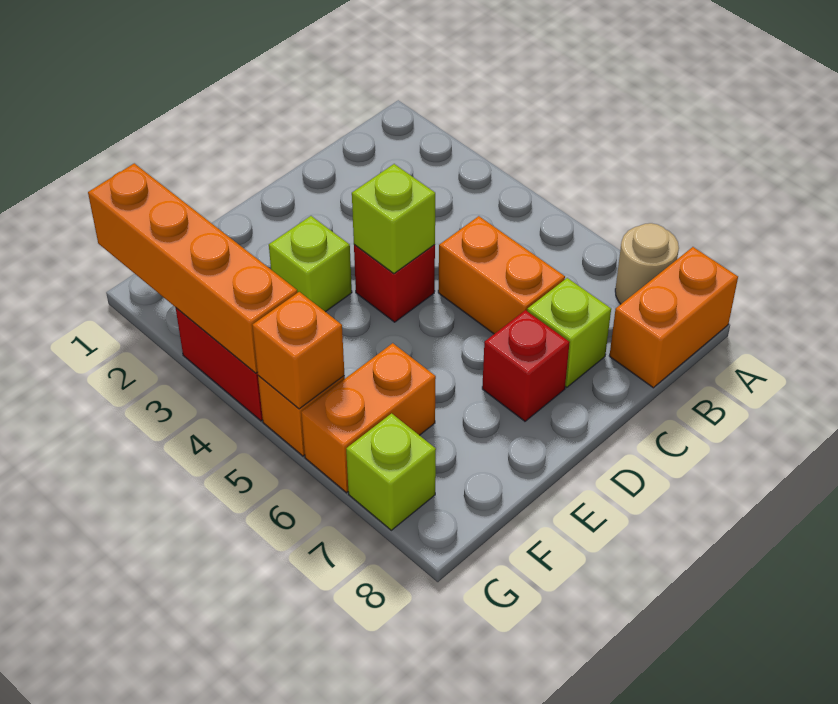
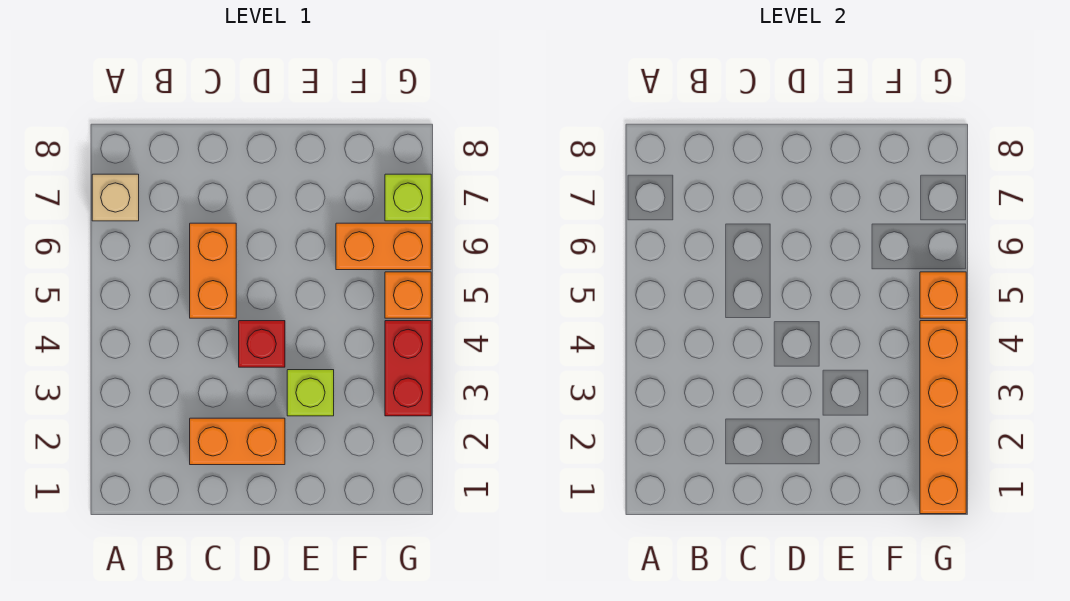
tan 1x1 round brick [615,223,679,304] -> tan 1x1 brick [92,174,139,221]
orange 1x2 brick [609,247,738,388] -> orange 1x2 brick moved to [190,418,285,465]
lime 1x1 brick [527,278,611,388] -> none
lime 1x1 brick [352,164,435,274] -> none
red 1x1 brick [482,310,570,421] -> none

